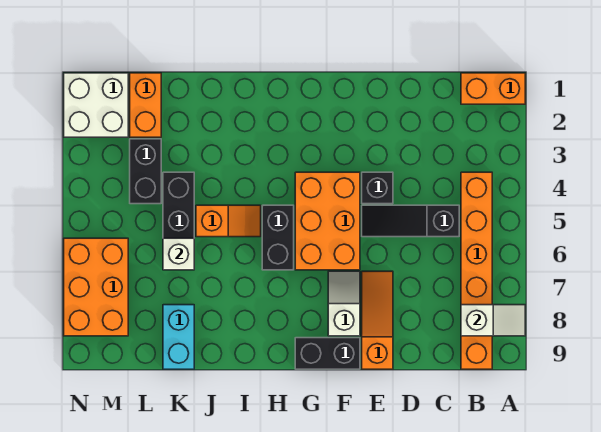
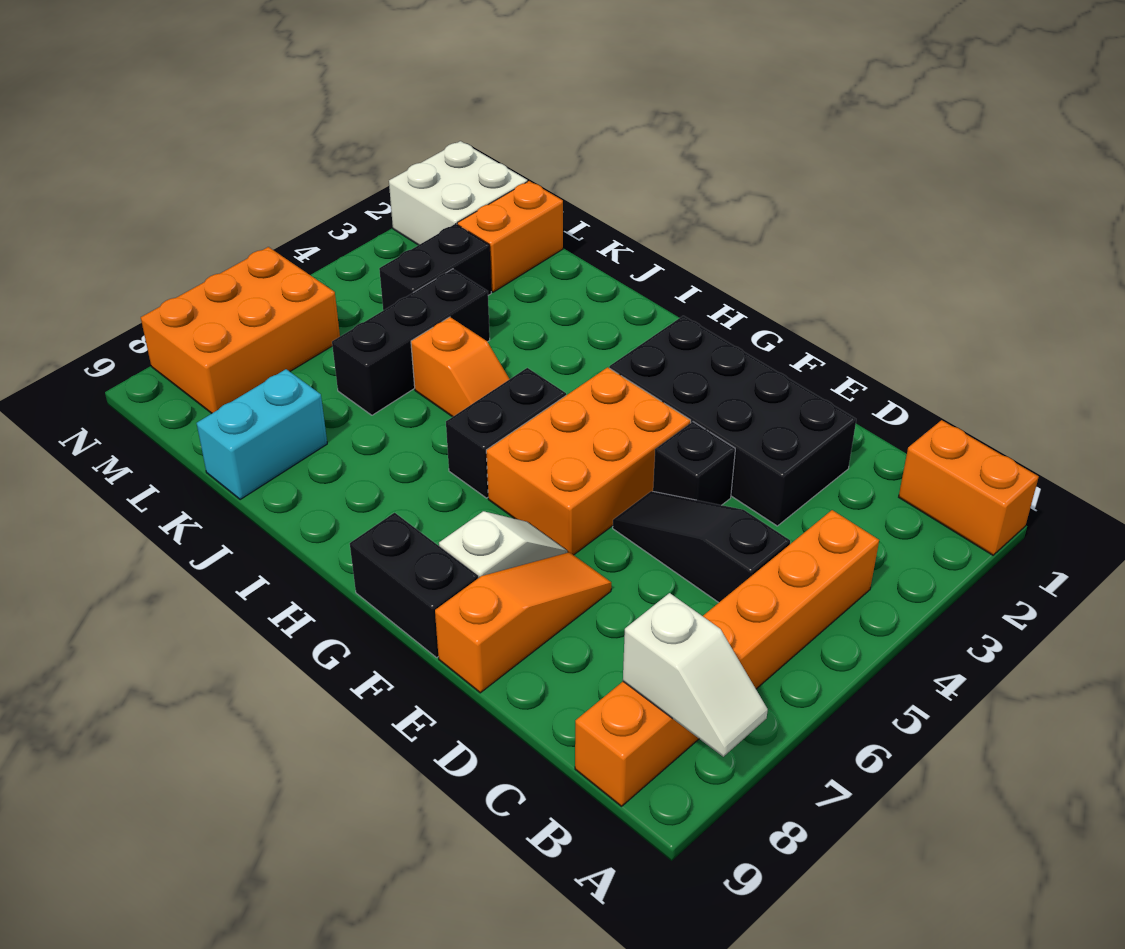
none -> black 2x4 brick [609,316,856,526]
white 1x1 brick [163,238,194,270] -> none

